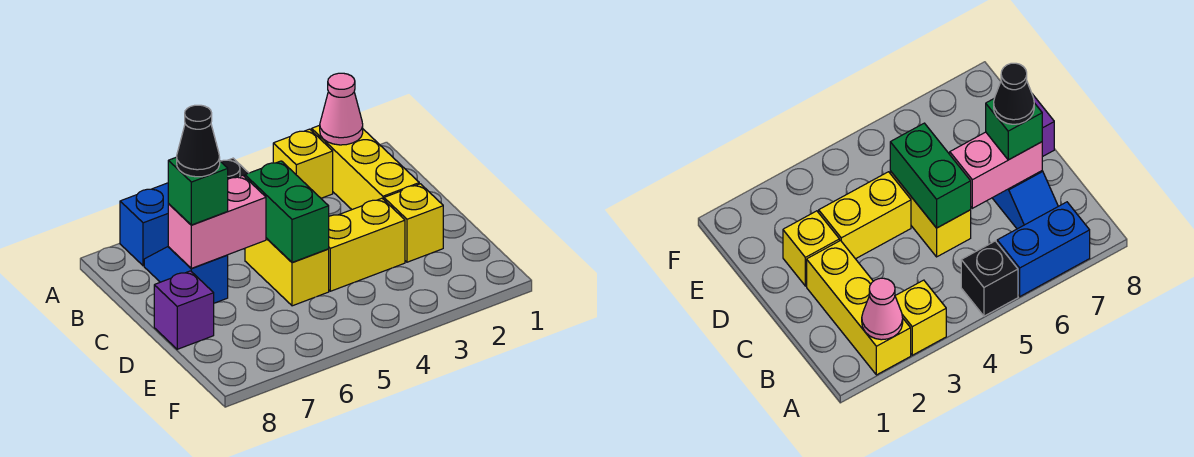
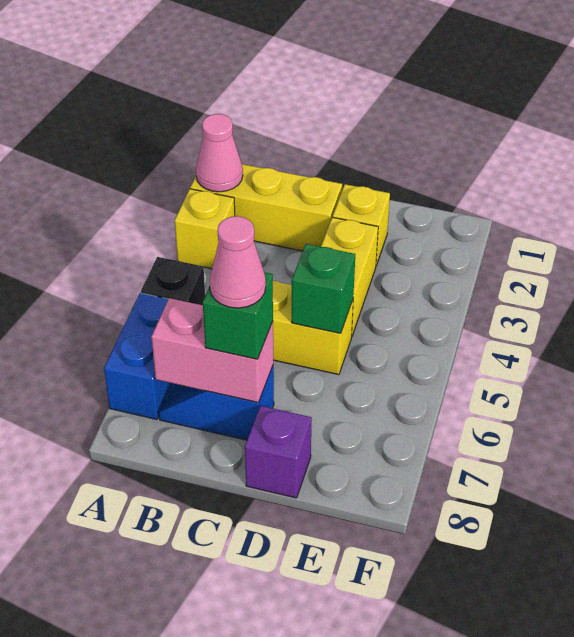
green 1x2 brick [245,161,329,262] -> green 1x1 brick [292,244,355,333]
pink 1x2 brick [168,176,266,269] -> pink 1x2 brick turned to [151,298,273,403]
black 1x1 cone [177,105,220,177] -> pink 1x1 cone [209,216,266,308]

